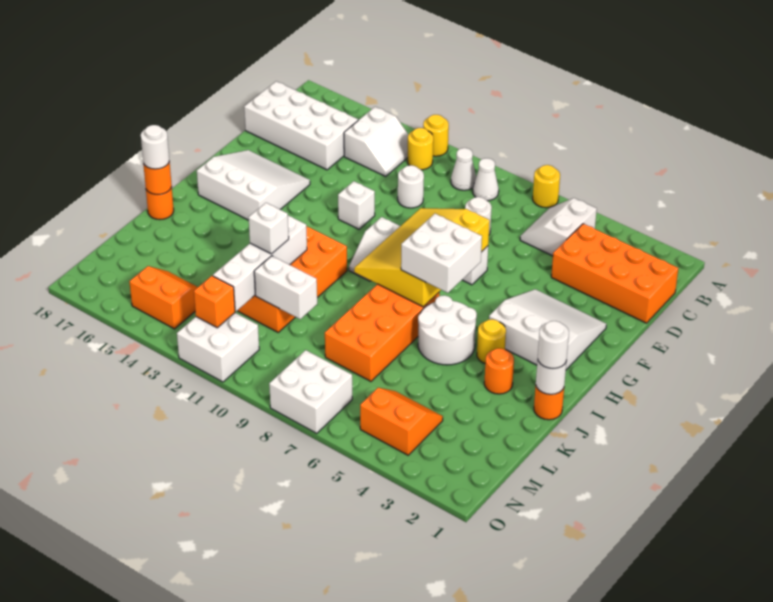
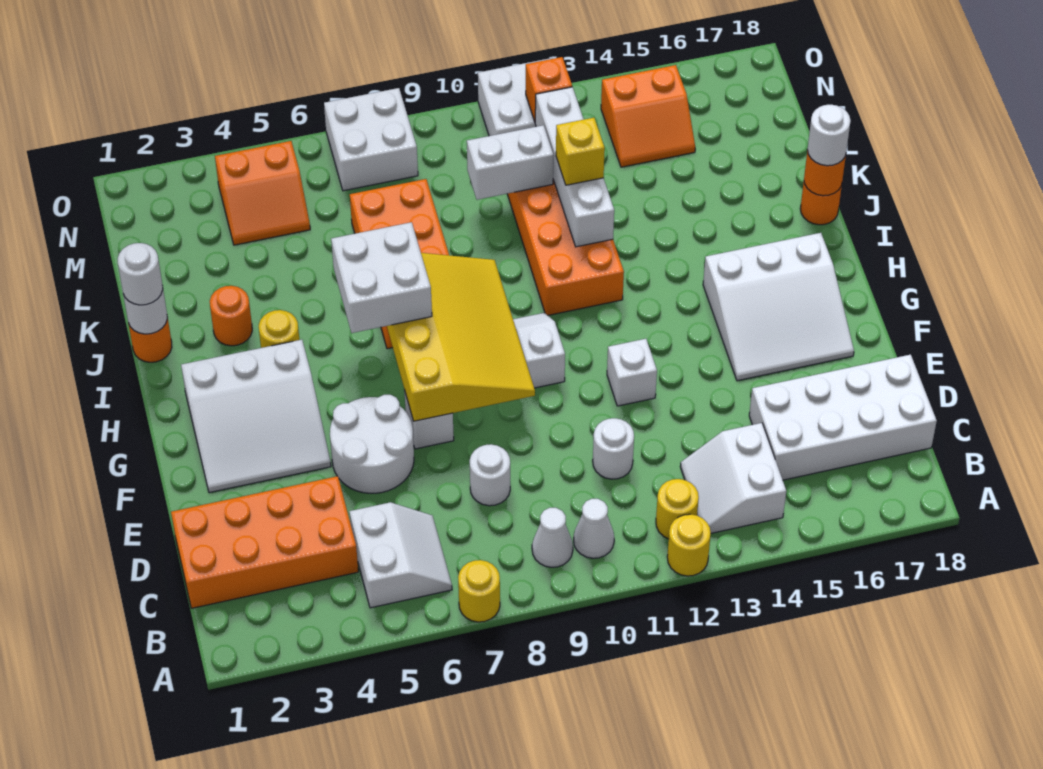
white 2x2 round brick [418,295,477,365] -> white 2x2 round brick moved to [330,395,414,493]
white 1x1 brick [249,203,289,254] -> yellow 1x1 brick [556,118,605,185]

